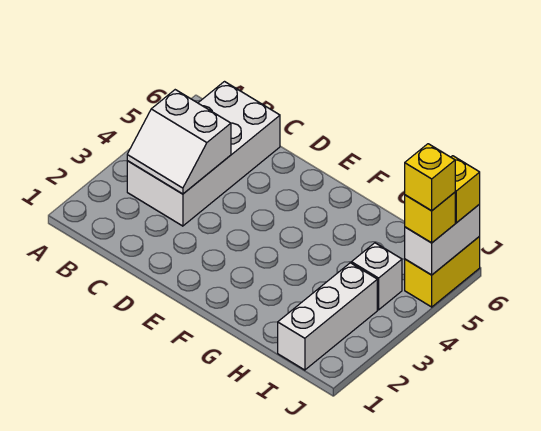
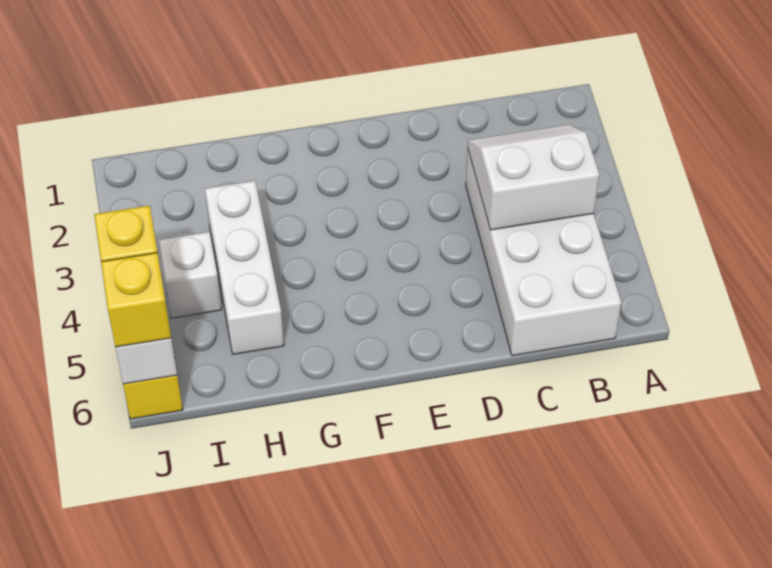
white 1x3 brick [278,263,377,370] -> white 1x3 brick moved to [205,181,284,354]
yellow 1x1 brick [405,144,455,211] -> none

